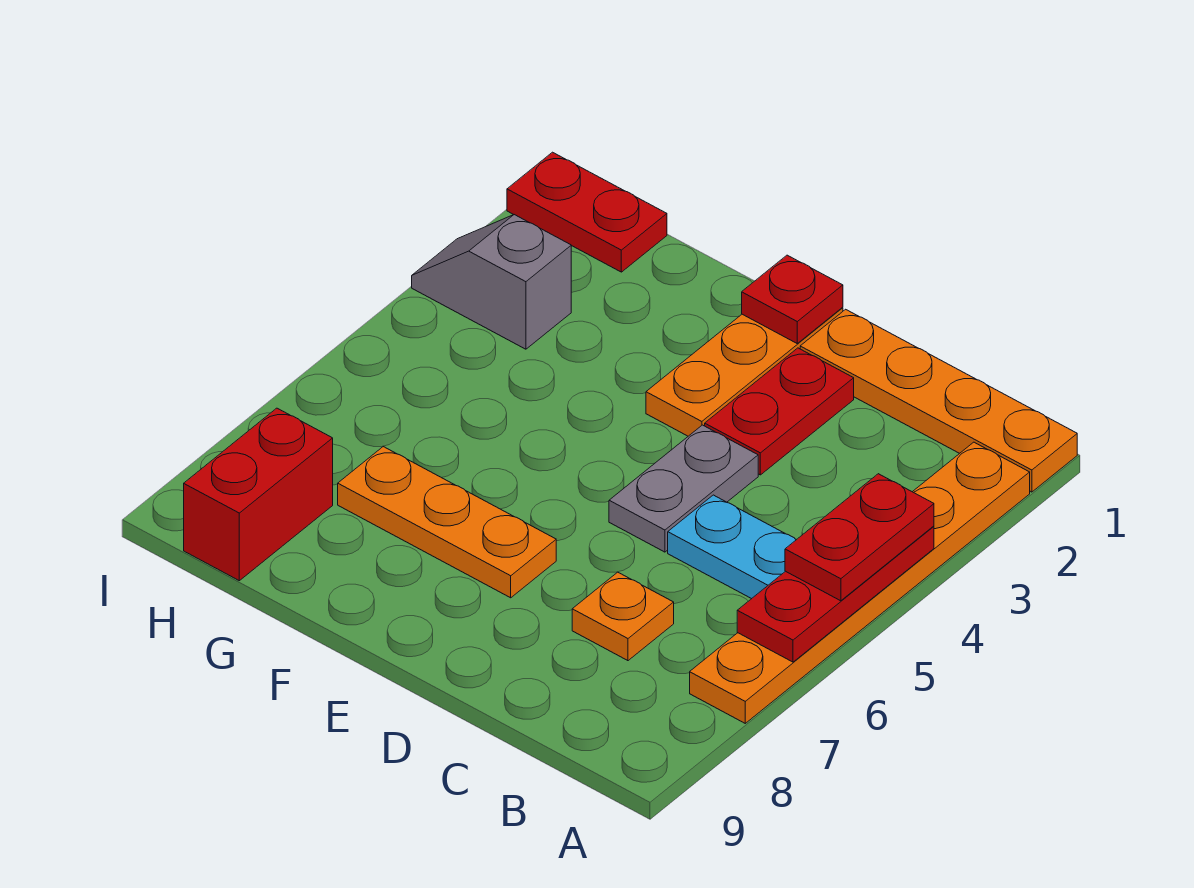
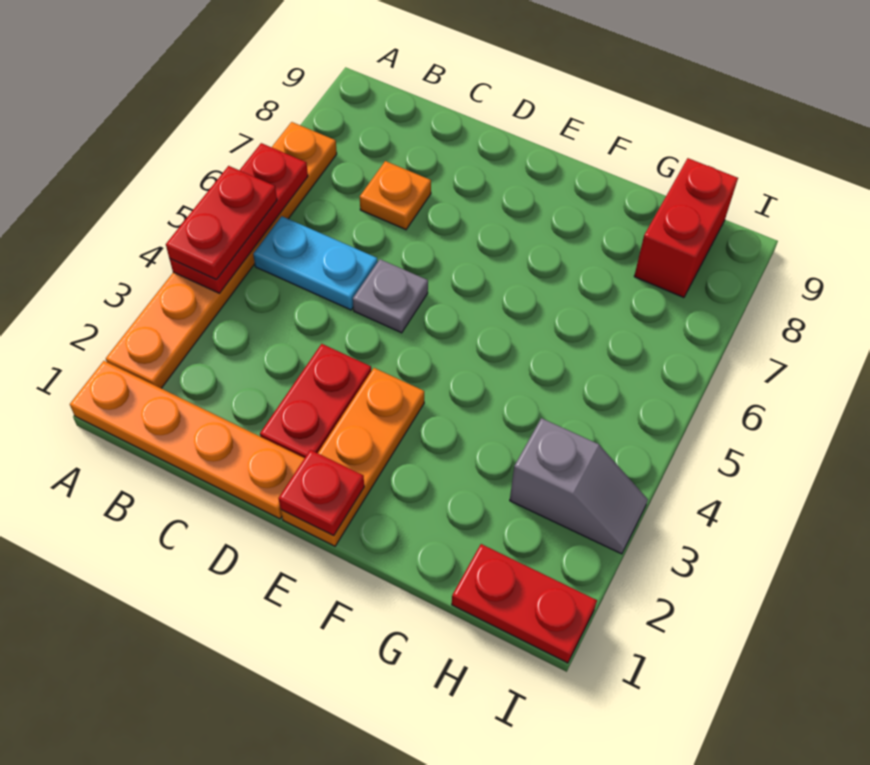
grey 1x2 plate [609,425,758,552] -> grey 1x1 plate [353,259,428,333]
orange 1x3 plate [338,447,556,598] -> none

